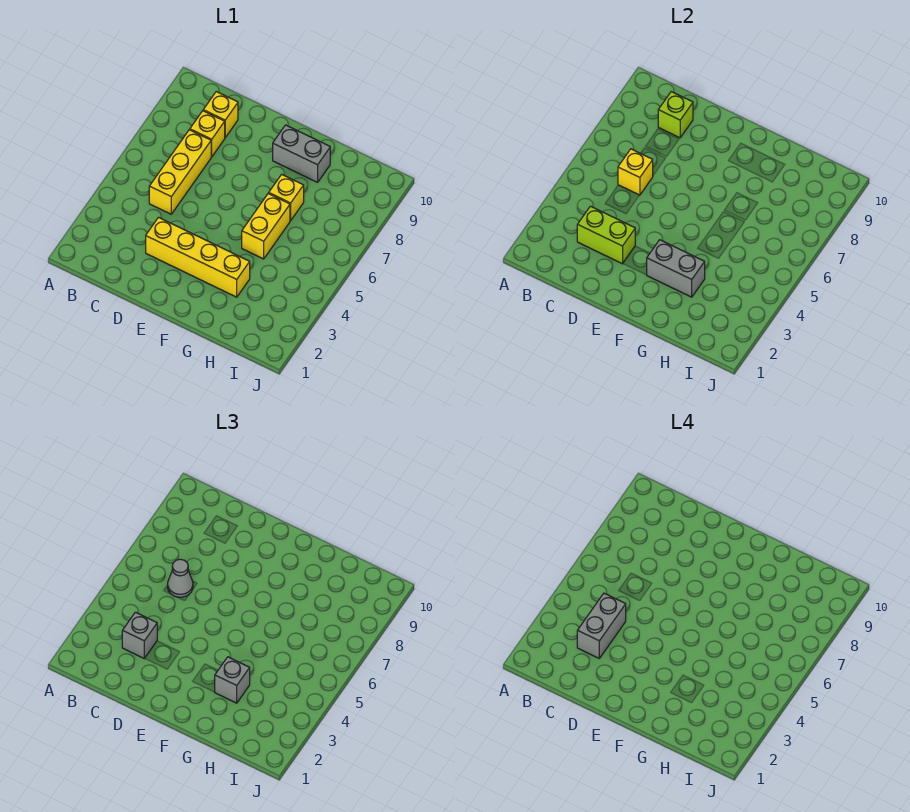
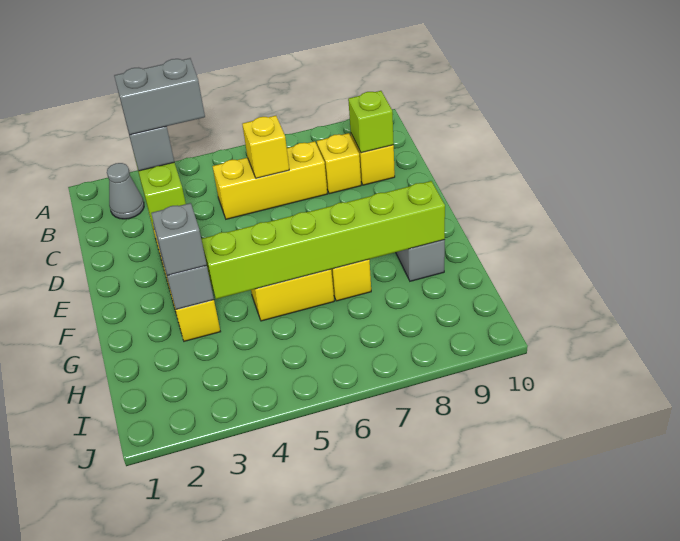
grey 1x1 cone [168,559,193,597] -> grey 1x1 cone moved to [107,163,144,219]
none -> lime 1x6 brick [201,181,445,299]

